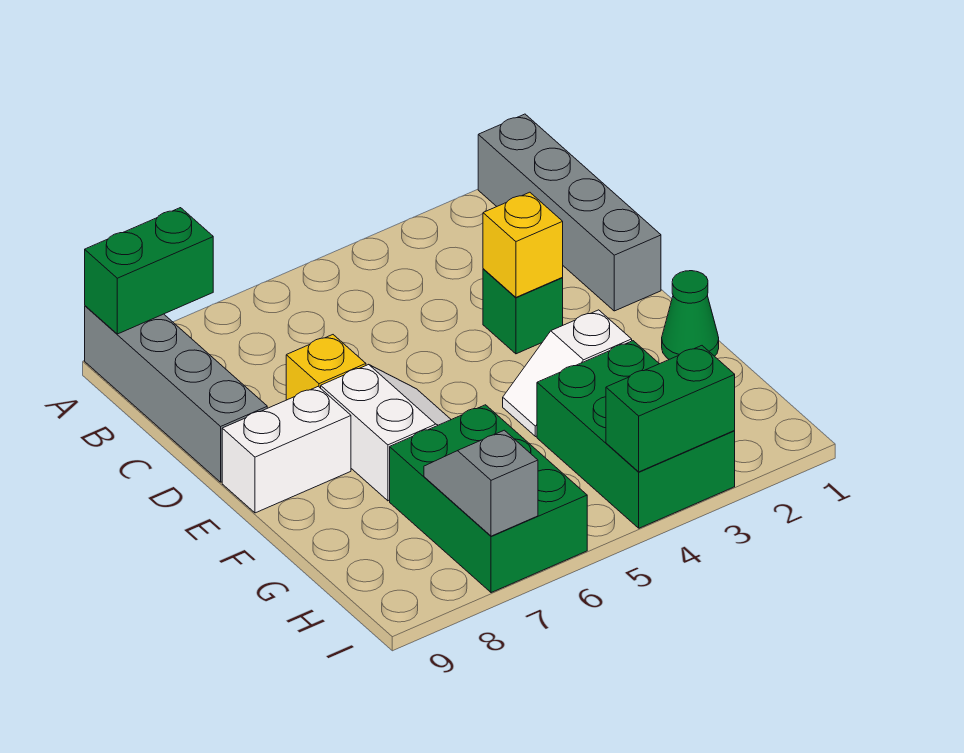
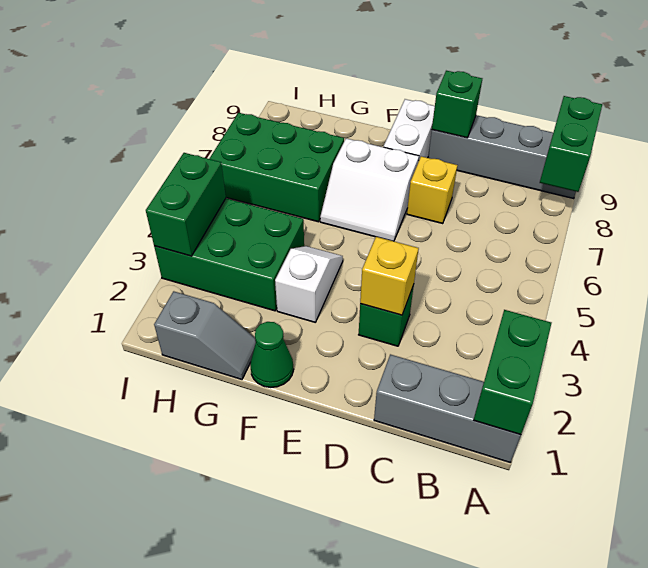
grey 1x4 brick [478,114,661,311] -> grey 1x3 brick [374,354,521,462]
none -> green 1x2 brick [474,310,551,435]
none -> green 1x1 brick [432,71,482,138]
grey 1x2 slope [424,430,538,536] -> grey 1x2 slope moved to [154,291,256,379]

